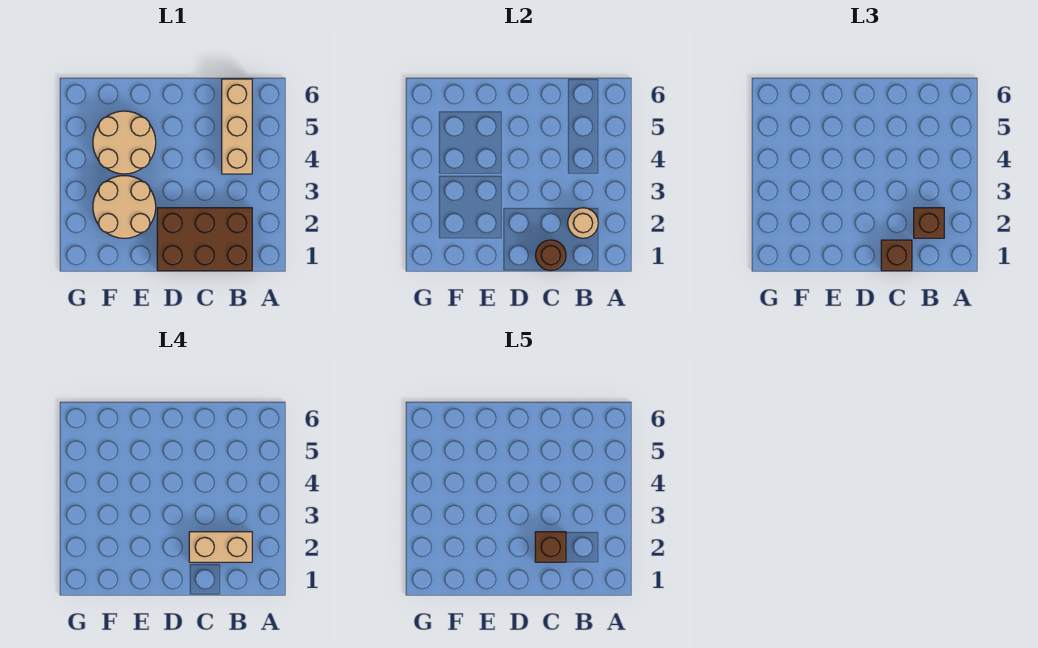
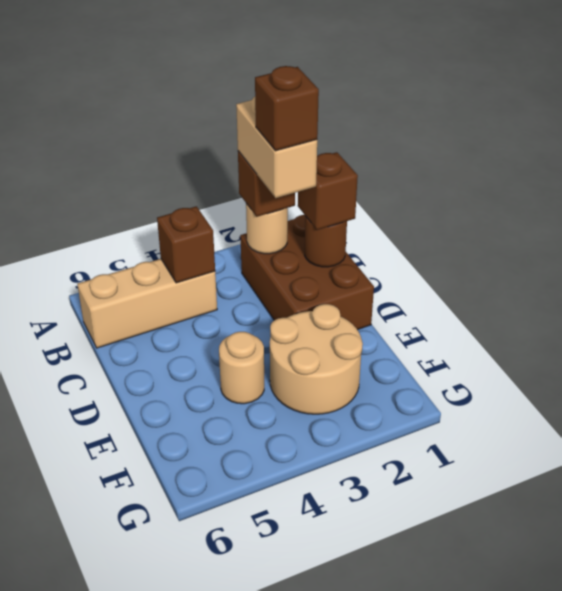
none -> brown 1x1 brick [157,206,215,283]
tan 2x2 round brick [93,111,156,174] -> tan 1x1 round brick [219,332,264,404]

